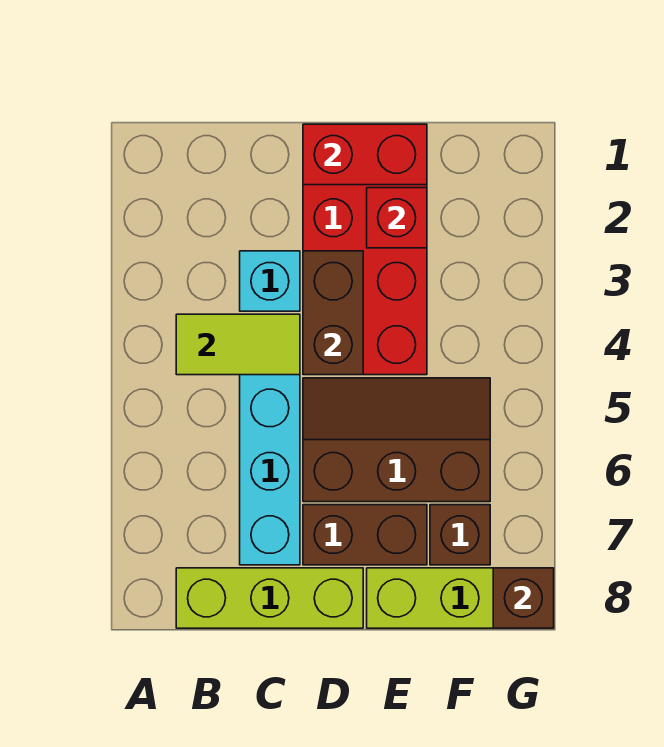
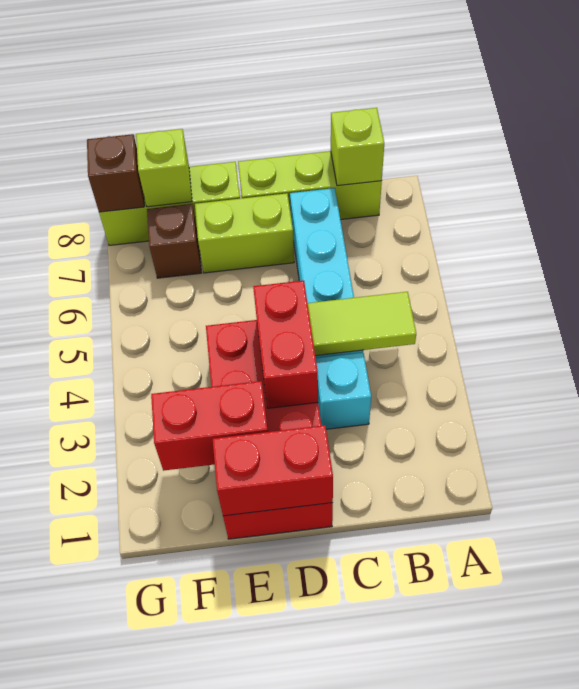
none -> lime 1x1 brick [331,108,384,186]
brown 1x2 brick [303,251,363,375] -> red 1x2 brick [253,280,318,408]
brown 2x3 slope [303,378,490,502] -> none
brown 1x2 brick [303,505,427,565] -> lime 1x2 brick [195,193,294,273]
red 1x1 brick [367,188,427,248] -> red 1x2 brick [151,381,268,471]
none -> lime 1x1 brick [136,129,192,207]

